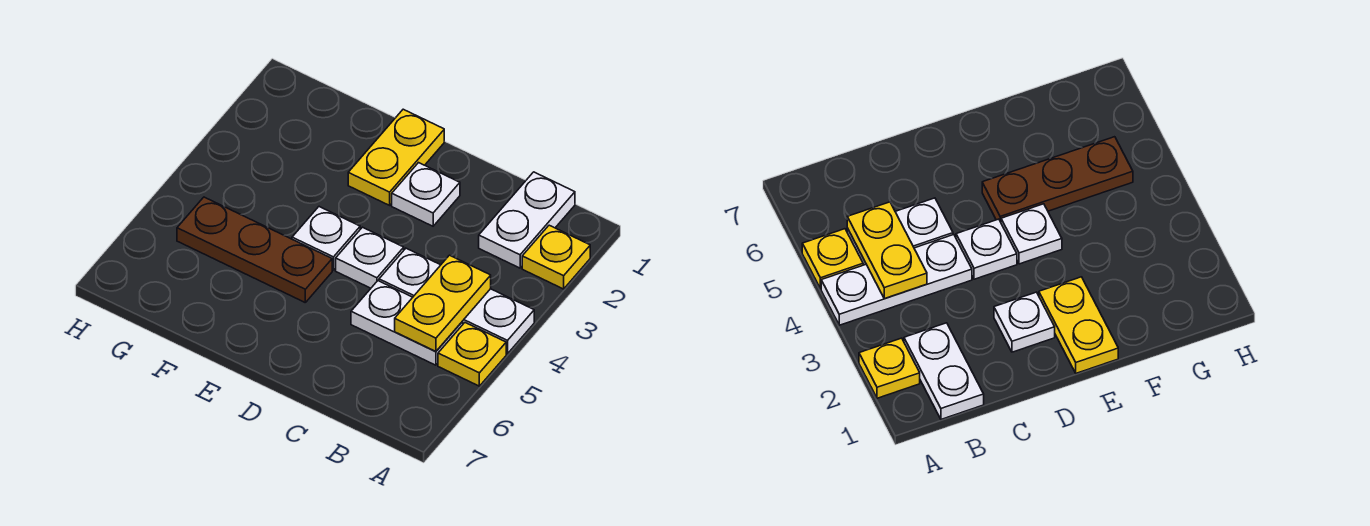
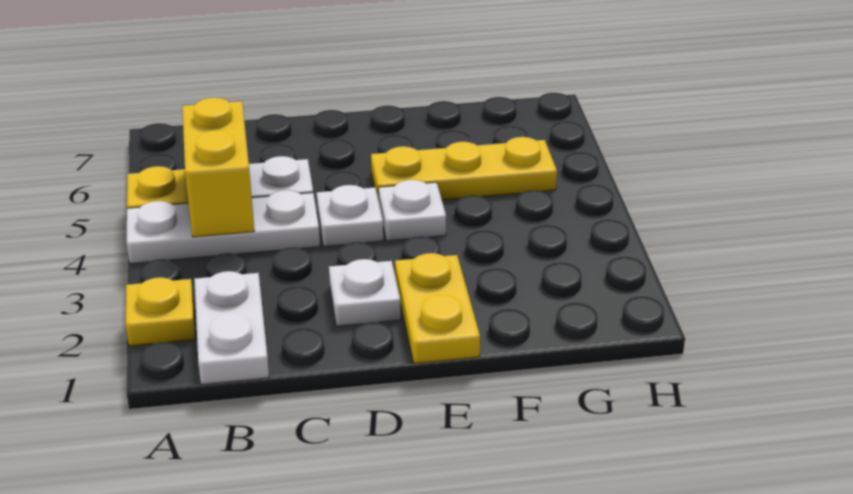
yellow 1x2 plate [395,255,491,351] -> yellow 1x2 brick [182,97,254,237]
brown 1x3 plate [177,197,332,302] -> yellow 1x3 plate [371,137,557,201]

